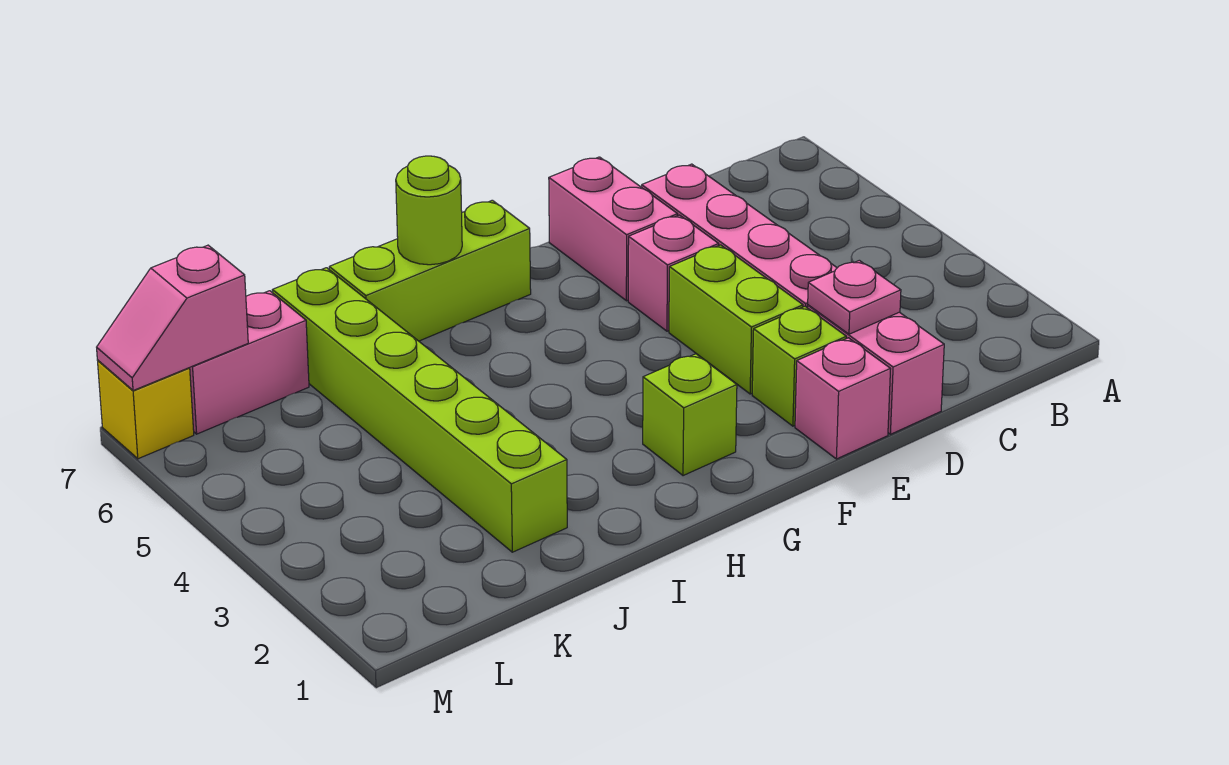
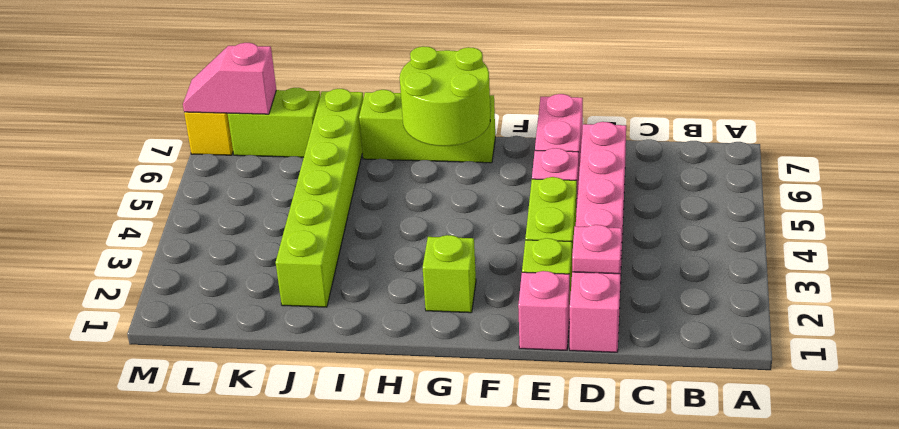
lime 1x1 round brick [396,156,462,265] -> lime 2x2 round brick [400,47,490,146]
pink 1x2 brick [190,291,309,434] -> lime 1x2 brick [228,88,320,157]

